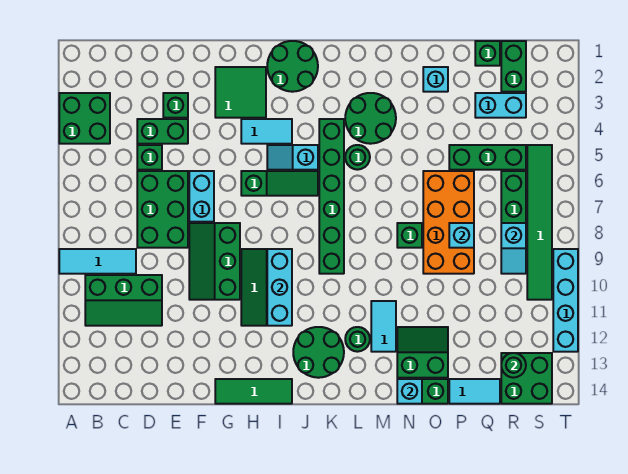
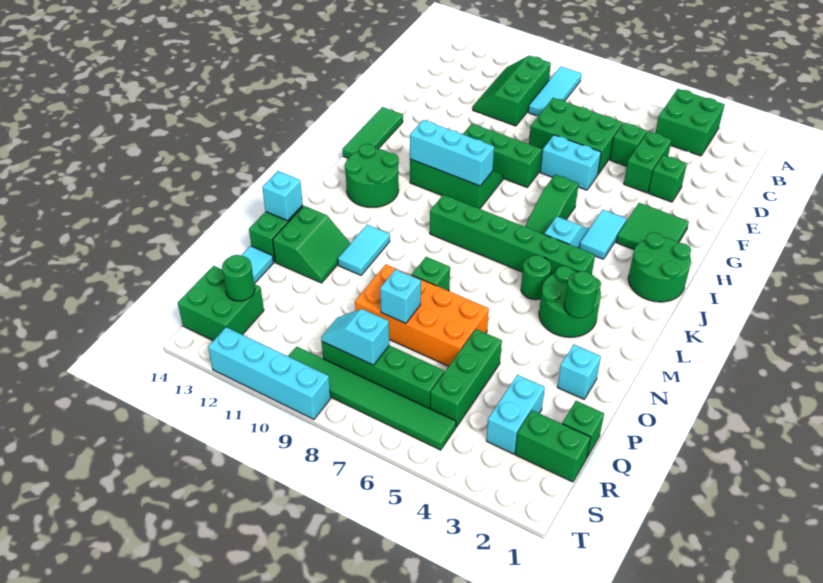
green 1x1 round brick [345,327,370,352] -> green 1x1 round brick moved to [564,271,598,318]
cyan 1x2 tile [371,301,396,352] -> cyan 1x2 tile turned to [338,225,390,275]

